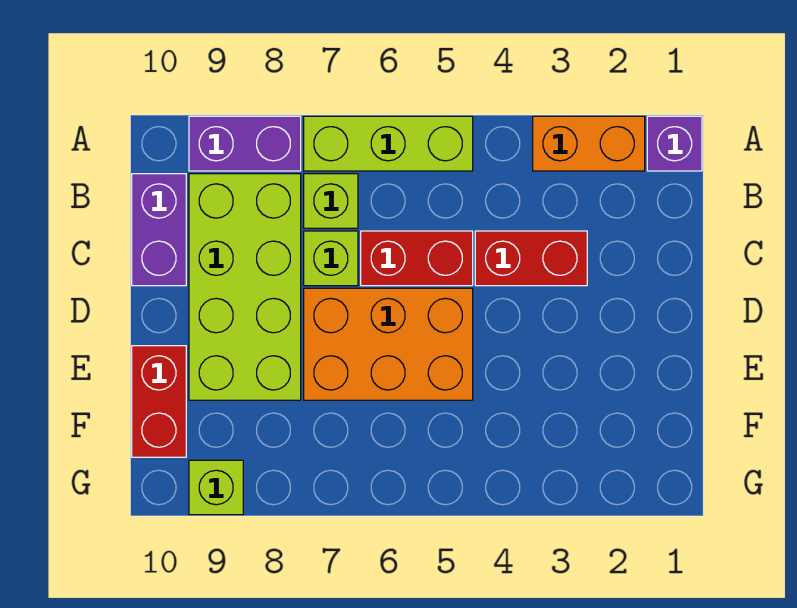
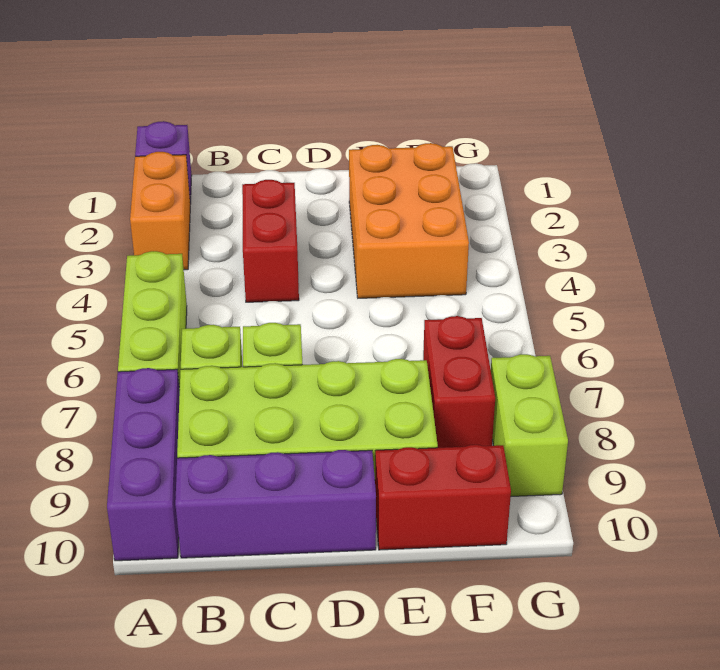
purple 1x2 brick [189,116,301,171] -> purple 1x3 brick [107,368,180,561]
purple 1x2 brick [132,174,186,286] -> purple 1x3 brick [175,450,376,558]
red 1x2 brick [361,231,473,286] -> red 1x2 brick moved to [423,316,495,448]
orange 2x3 brick [304,288,473,400] -> orange 2x3 brick moved to [349,143,469,298]
lime 1x1 brick [189,460,243,515] -> lime 1x2 brick [491,354,568,496]

